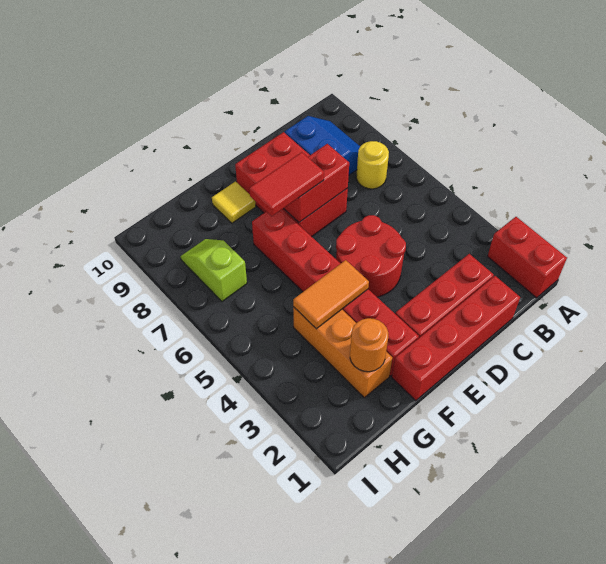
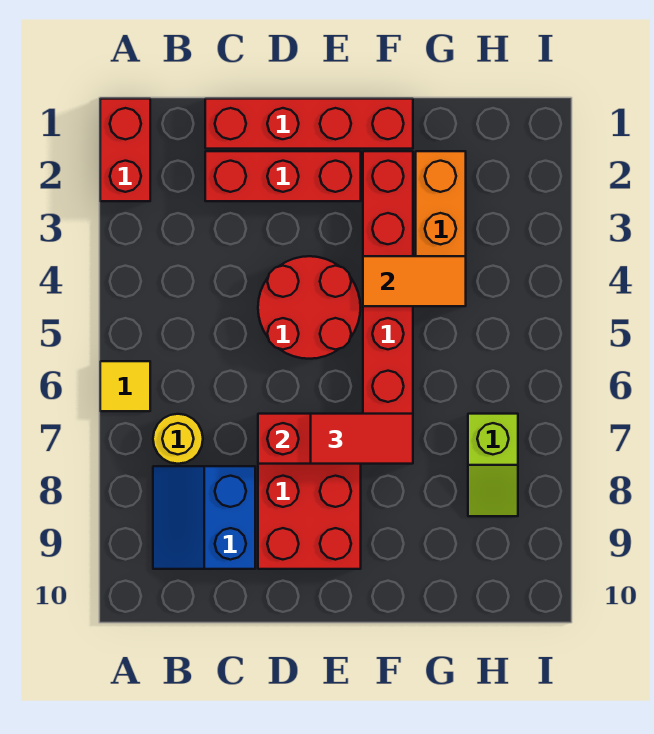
yellow 1x1 tile [212,182,256,223] -> yellow 1x1 tile moved to [100,361,150,411]
orange 1x1 round brick [350,318,388,372] -> none

